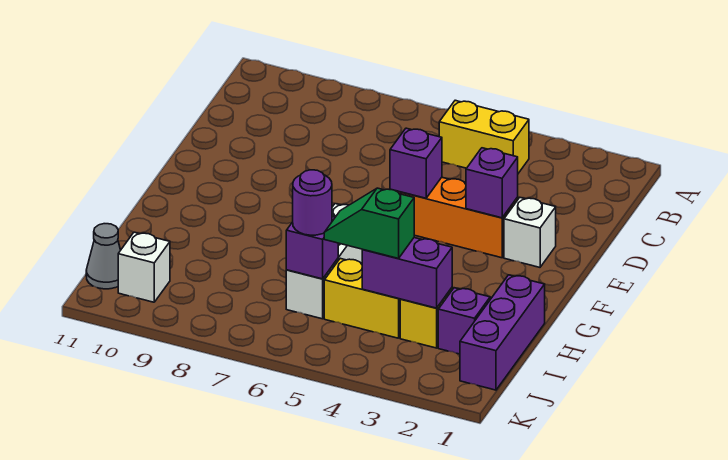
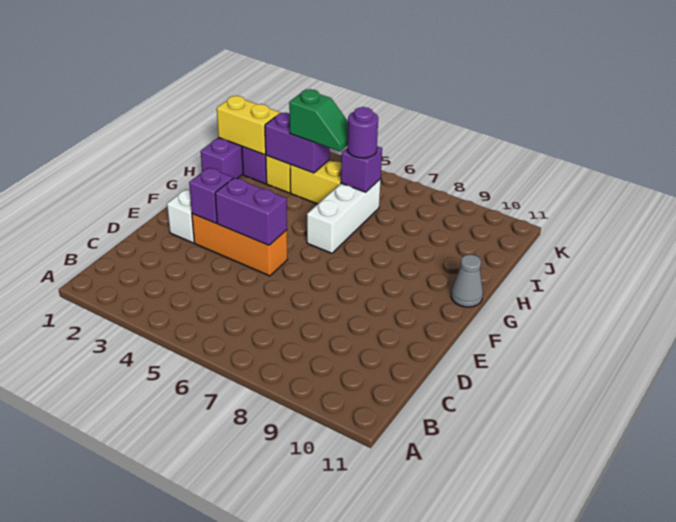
yellow 1x2 brick [439,100,529,173] -> yellow 1x2 brick moved to [217,96,280,155]
purple 1x1 brick [390,128,442,198] -> purple 1x2 brick [215,178,287,245]
white 1x1 brick [118,232,170,302] -> none
grey 1x1 cone [86,224,121,289] -> grey 1x1 cone moved to [451,254,483,307]

